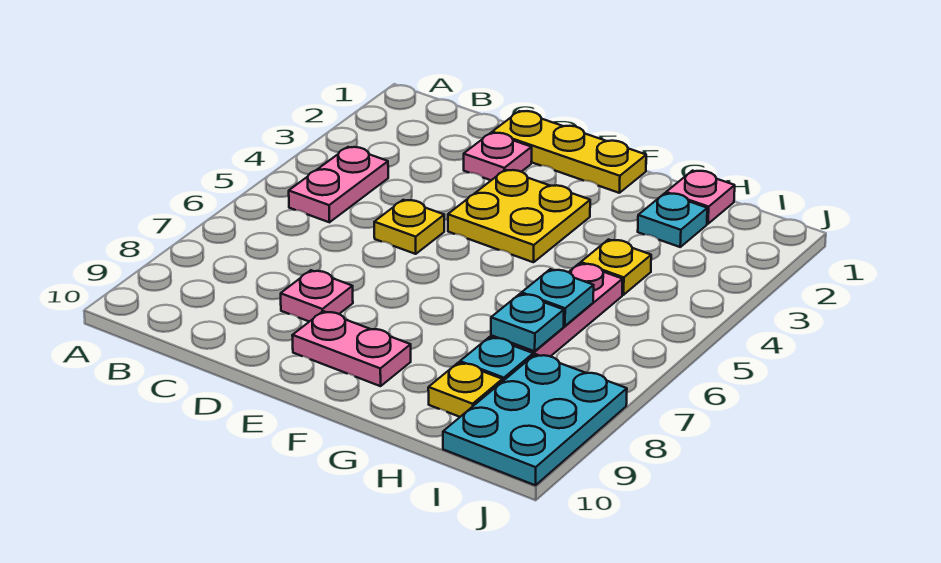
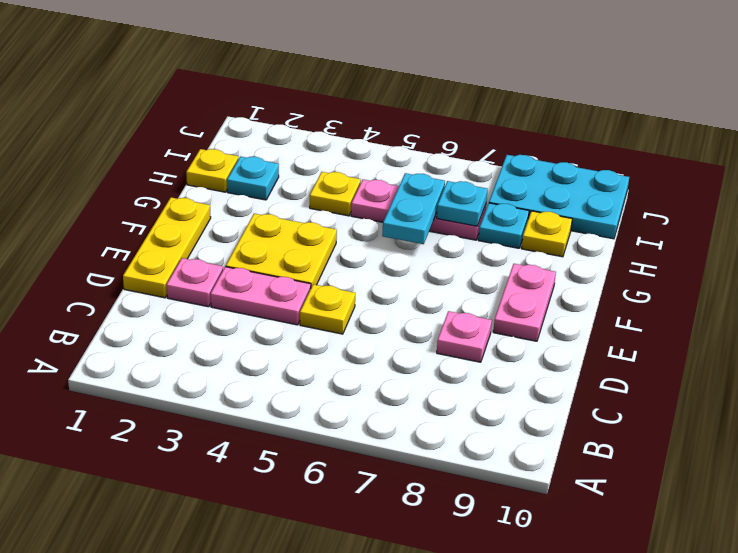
pink 1x2 plate [289,147,388,222] -> pink 1x2 plate moved to [211,267,311,325]
pink 1x1 plate [666,171,735,224] -> yellow 1x1 plate [186,149,238,192]
cyan 1x1 plate [522,269,594,326] -> cyan 1x2 plate [382,173,445,244]

